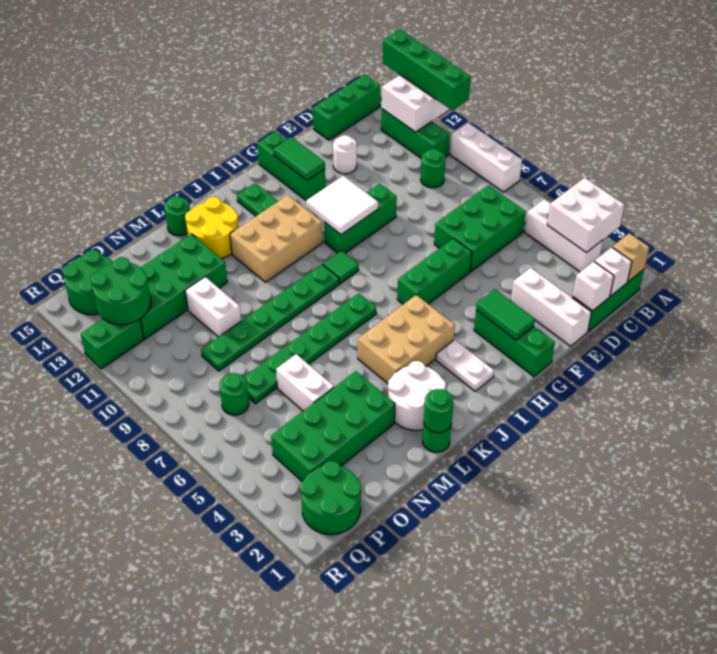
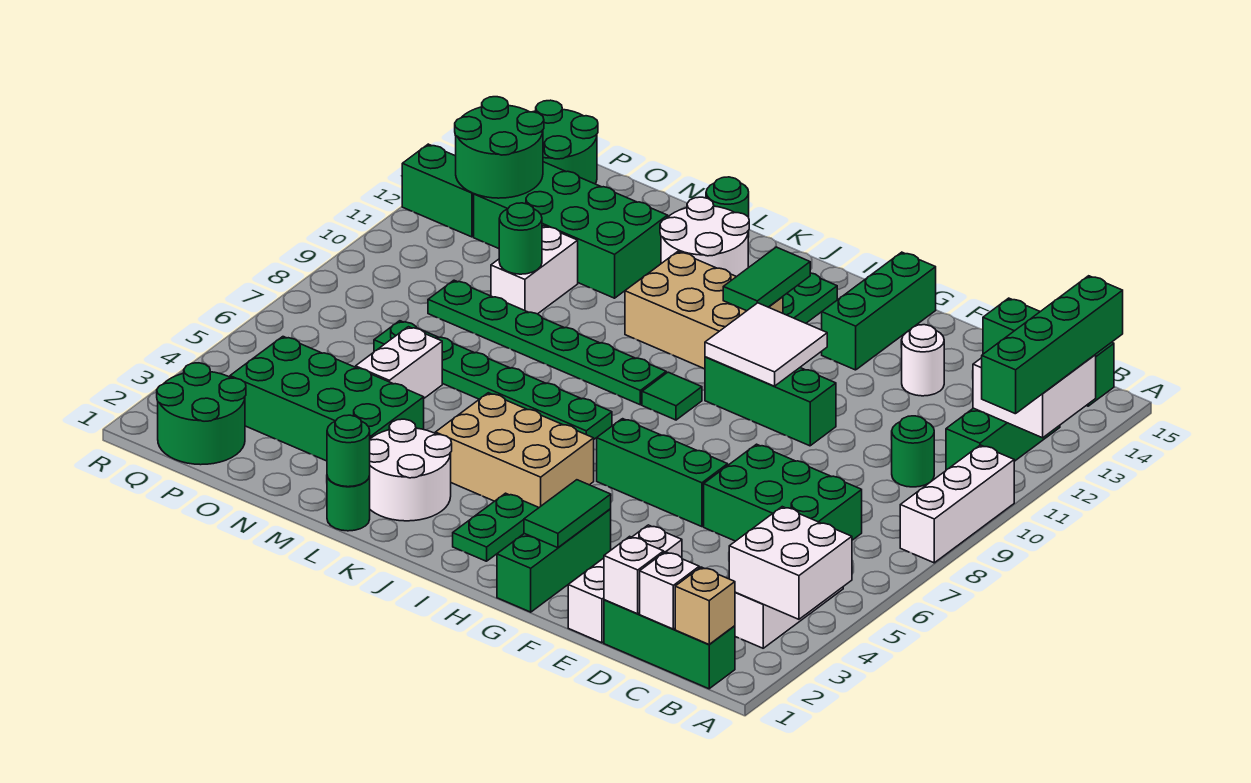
green 1x2 tile [273,137,325,181] -> green 1x2 tile moved to [723,247,810,311]
white 1x2 plate [436,340,494,391] -> green 1x2 plate [453,493,539,561]
yellow 2x2 round brick [185,197,238,259] -> white 2x2 round brick [660,197,749,277]
green 1x1 round brick [219,373,249,415] -> green 1x1 round brick moved to [499,203,542,274]

